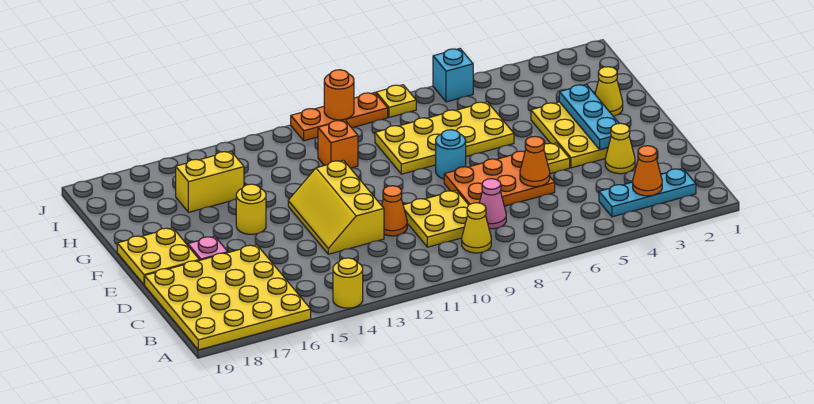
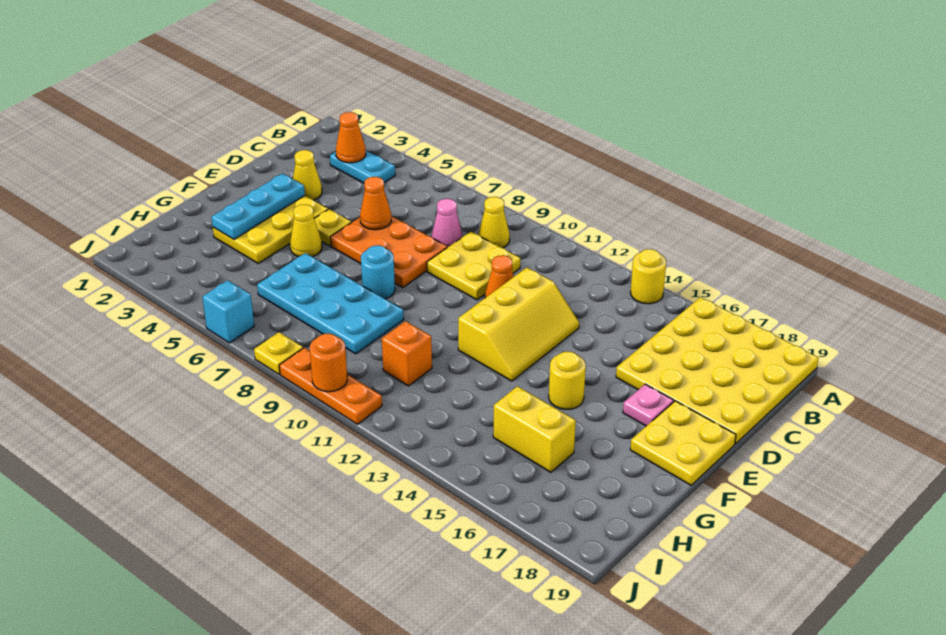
cyan 1x3 plate [599,168,696,217] -> cyan 1x2 plate [330,151,395,183]
yellow 1x1 cone [595,67,623,116] -> yellow 1x1 cone moved to [290,205,322,257]
yellow 2x4 plate [375,102,514,174] -> cyan 2x4 plate [257,253,404,354]

